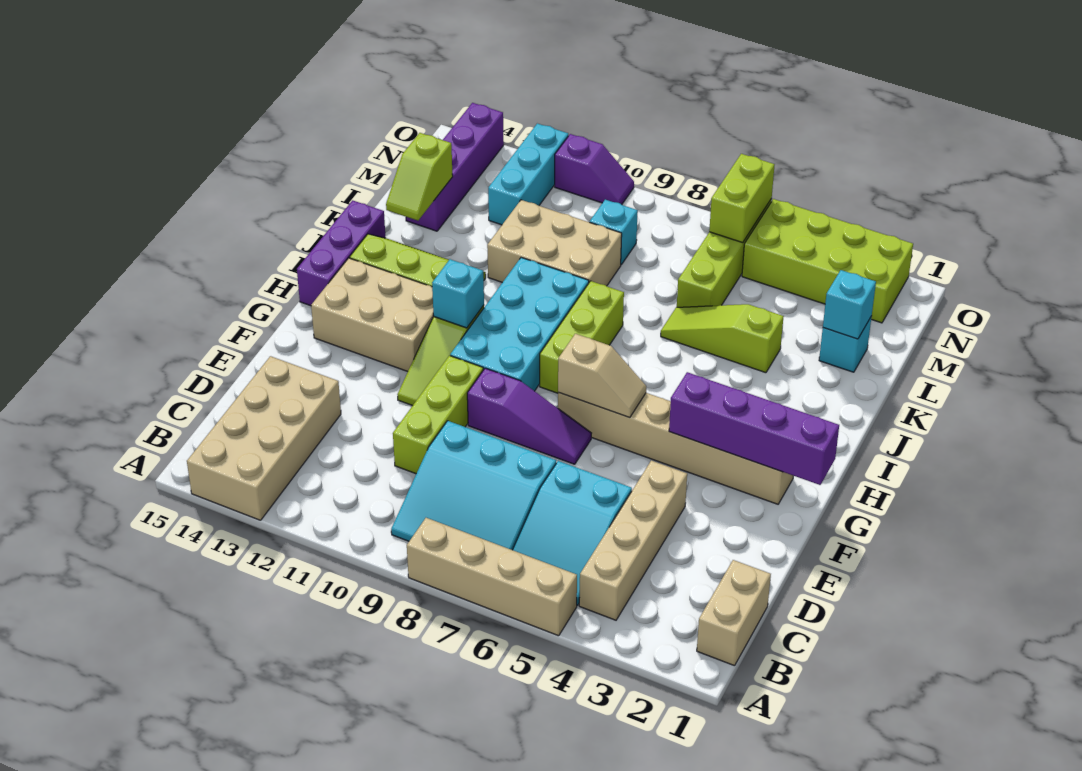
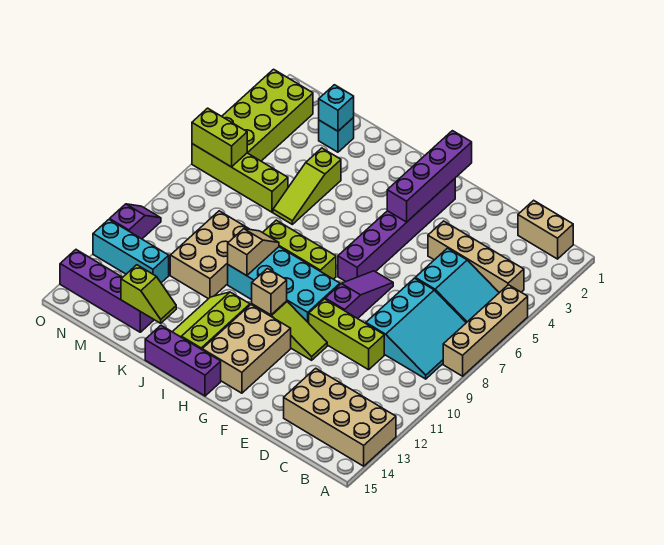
tan 1x6 brick [558,392,793,504] -> purple 1x6 brick [338,179,455,282]
tan 1x2 slope [558,334,646,418] -> tan 1x2 slope moved to [228,229,279,276]
cyan 1x1 brick [432,259,484,328] -> tan 1x1 brick [252,269,287,315]
cyan 1x1 brick [590,200,638,265] -> none

